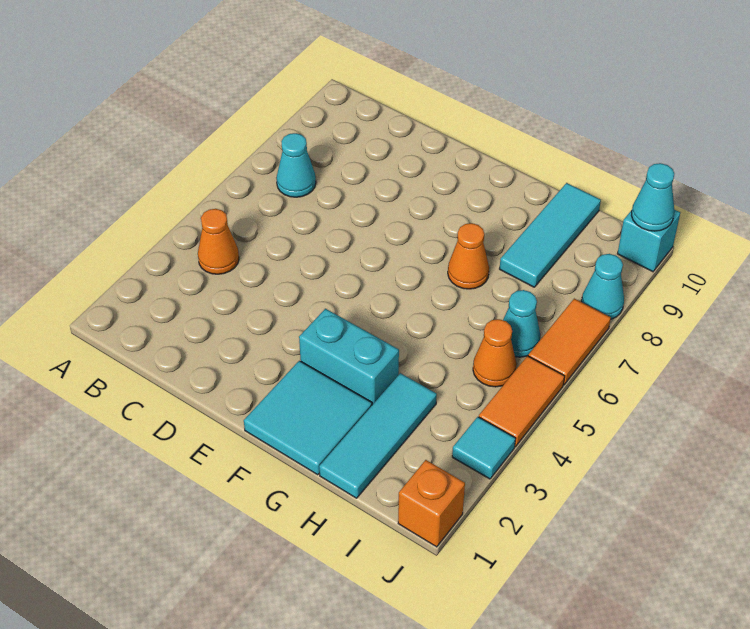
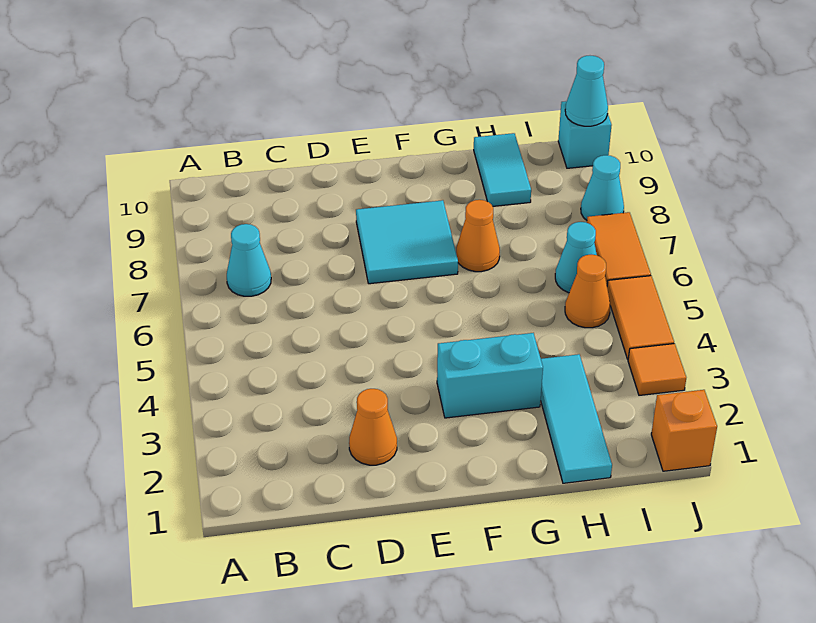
orange 1x1 cone [198,209,239,274] -> orange 1x1 cone moved to [349,389,397,465]
cyan 2x2 tile [244,361,372,475] -> cyan 2x2 tile moved to [356,200,458,284]
cyan 1x3 tile [500,183,601,287] -> cyan 1x2 tile [474,133,531,206]
cyan 1x1 tile [452,417,516,479] -> orange 1x1 tile [628,344,686,395]

